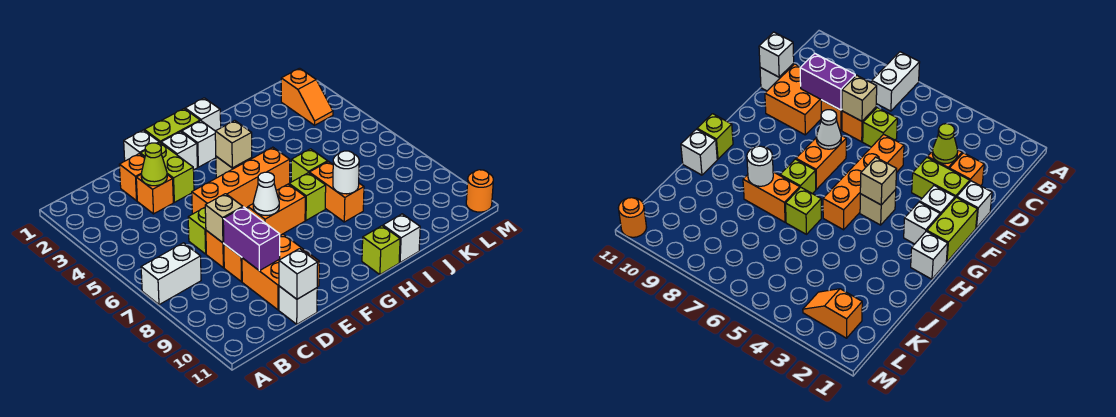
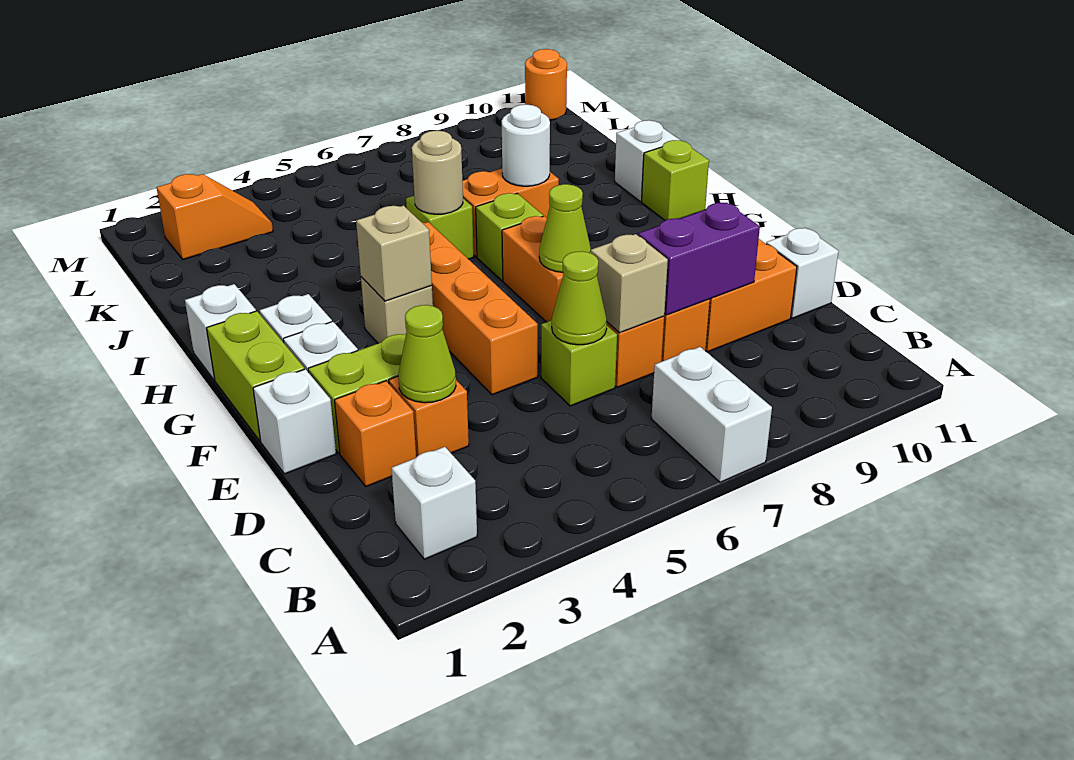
none -> lime 1x1 cone [552,251,607,345]
white 1x1 brick [279,249,318,299] -> white 1x1 brick moved to [391,447,477,559]
white 1x1 cone [253,172,279,216] -> lime 1x1 cone [539,184,591,272]
none -> tan 1x1 round brick [412,131,463,214]

